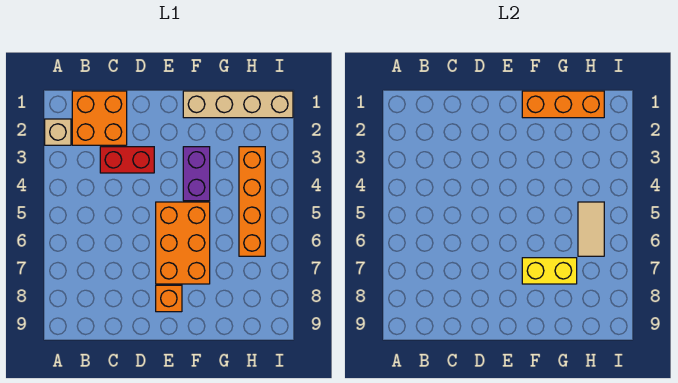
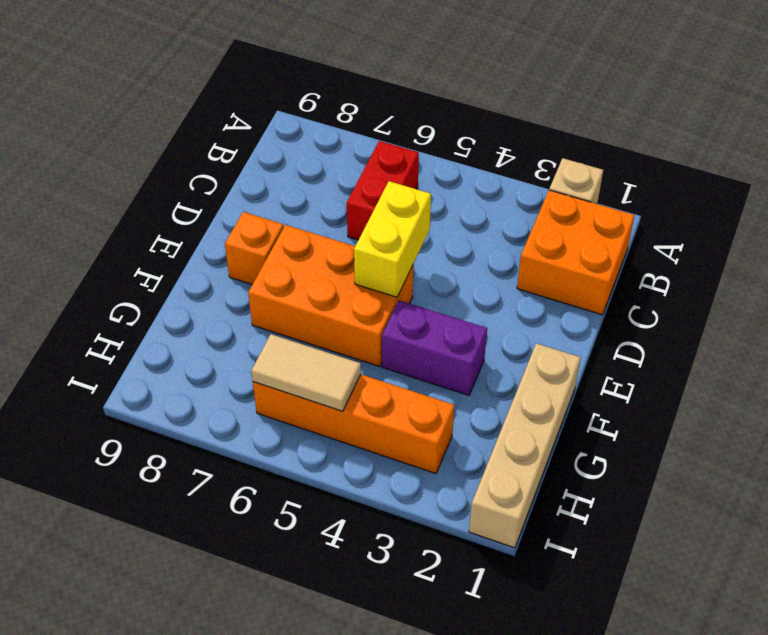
red 1x2 brick [100,147,154,173] -> red 1x2 brick moved to [347,141,419,240]
orange 1x3 brick [522,91,604,118] -> none
yellow 1x2 brick [522,258,577,284] -> yellow 1x2 brick moved to [354,181,431,297]

